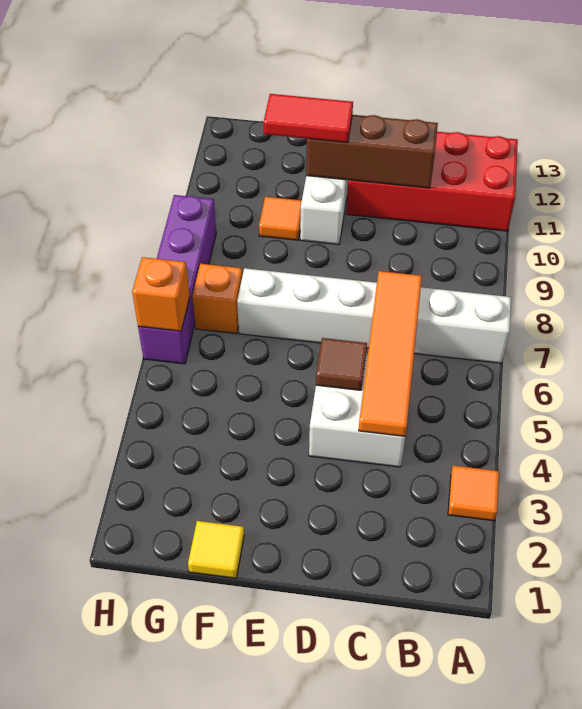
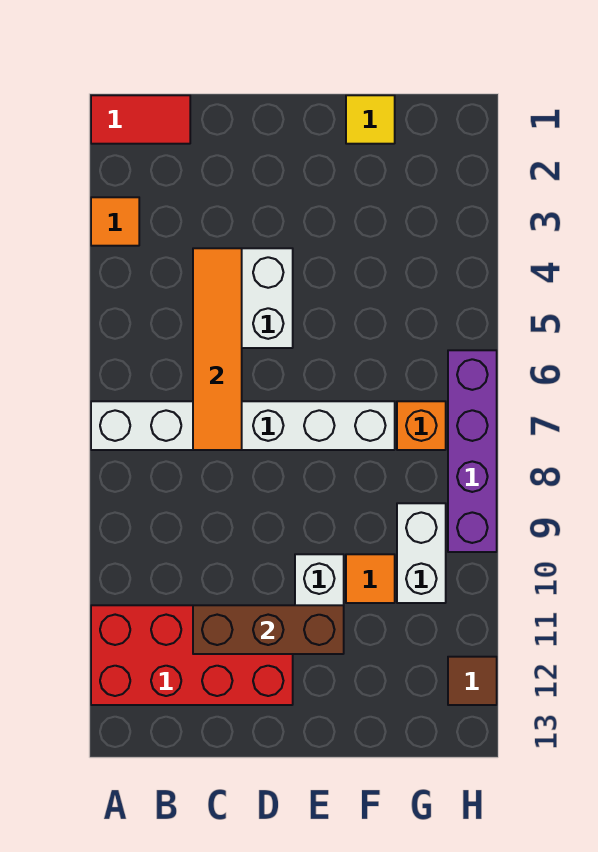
brown 1x1 tile [316,338,367,390] -> brown 1x1 tile moved to [448,657,497,705]
red 1x2 tile [264,94,353,143] -> red 1x2 tile moved to [91,95,190,144]
none -> white 1x2 brick [397,503,446,603]
orange 1x1 brick [132,257,190,331] -> none

